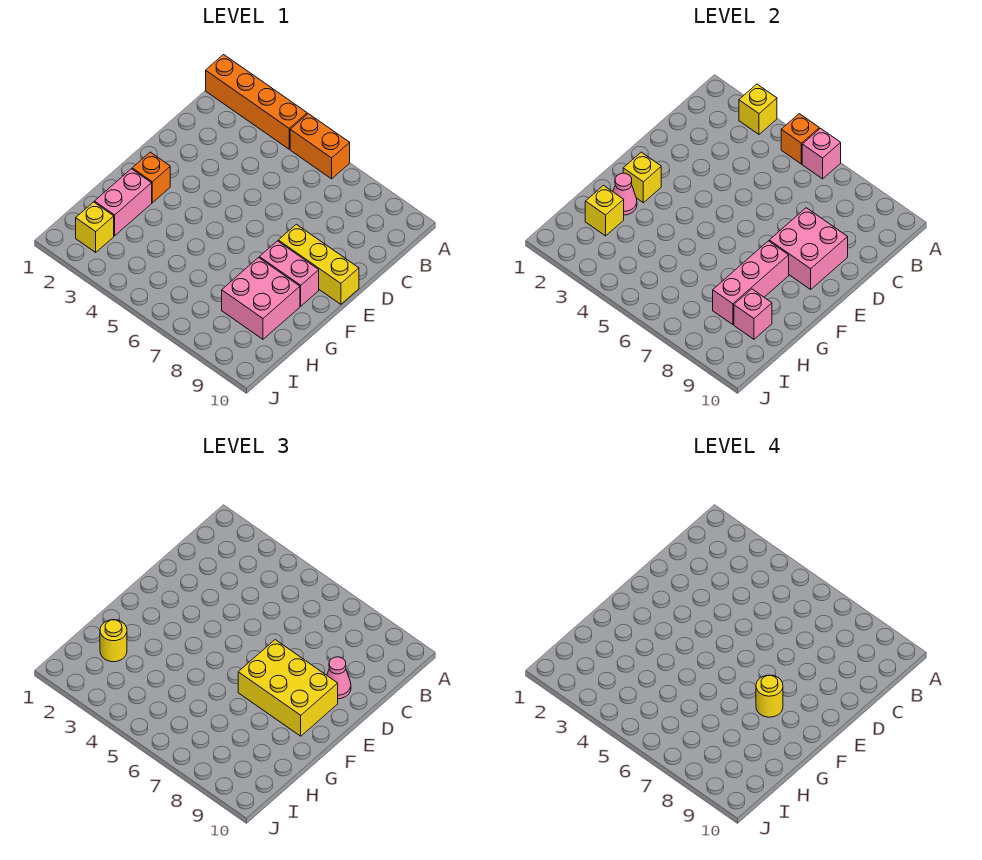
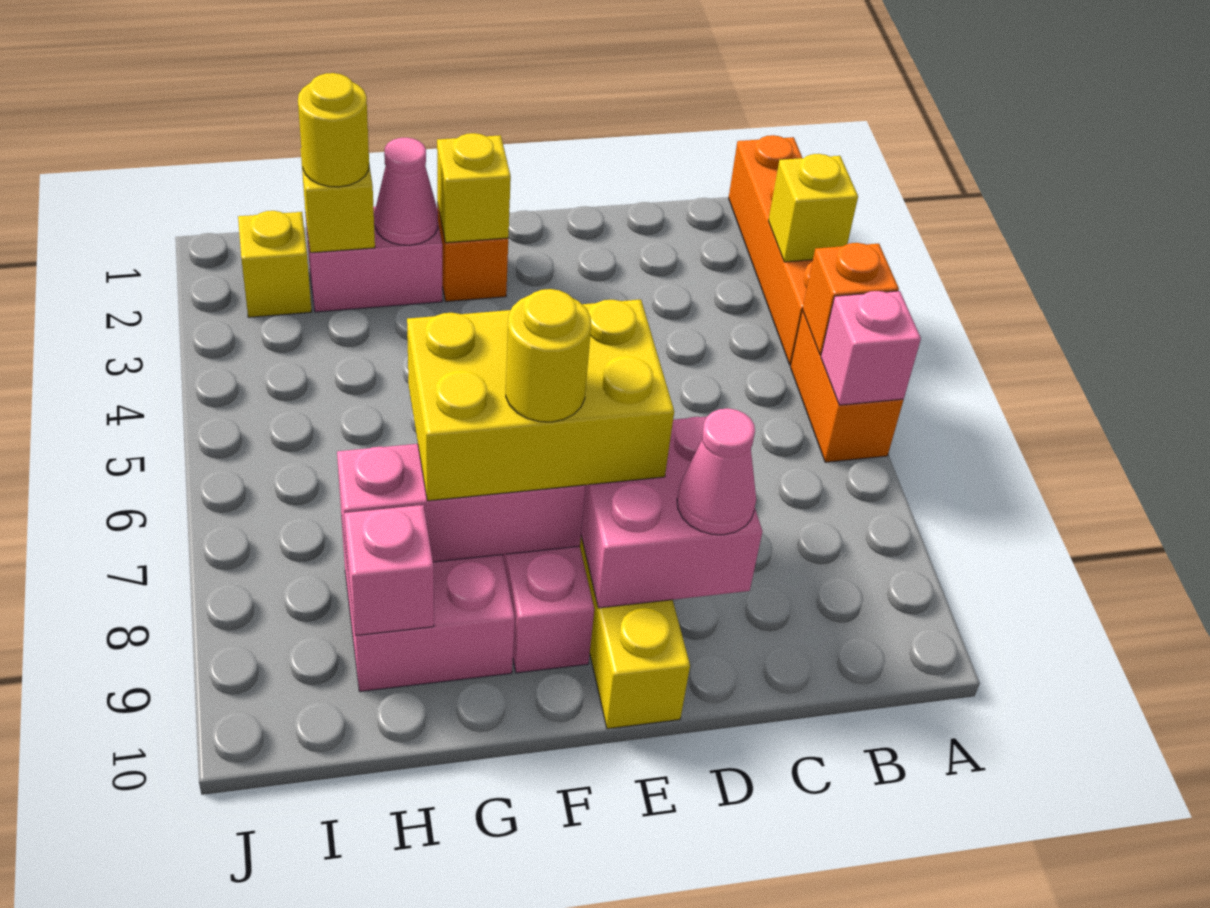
yellow 2x3 brick [238,640,338,736] -> yellow 2x3 brick turned to [407,299,674,501]

